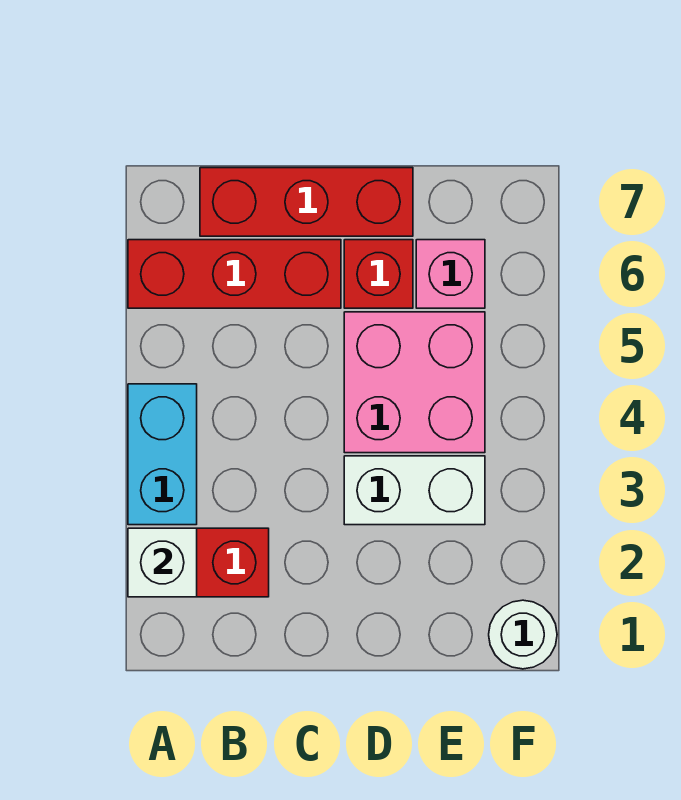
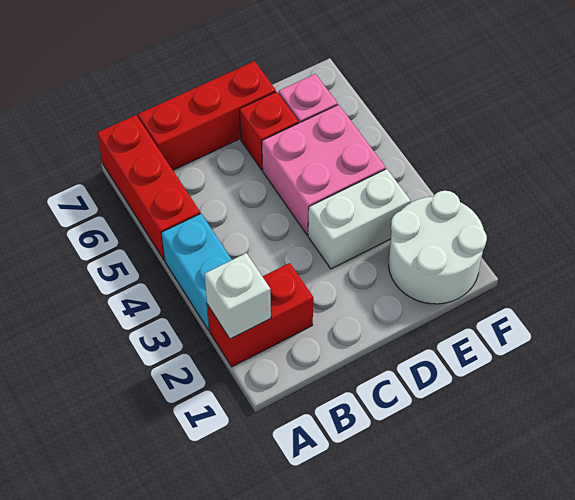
red 1x3 brick [128,240,341,308] -> red 1x3 brick turned to [97,115,200,260]
white 1x1 round brick [489,600,557,669] -> white 2x2 round brick [389,191,487,304]

